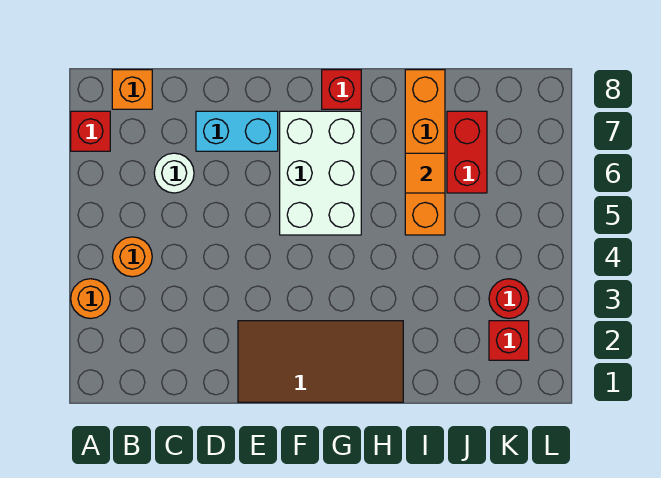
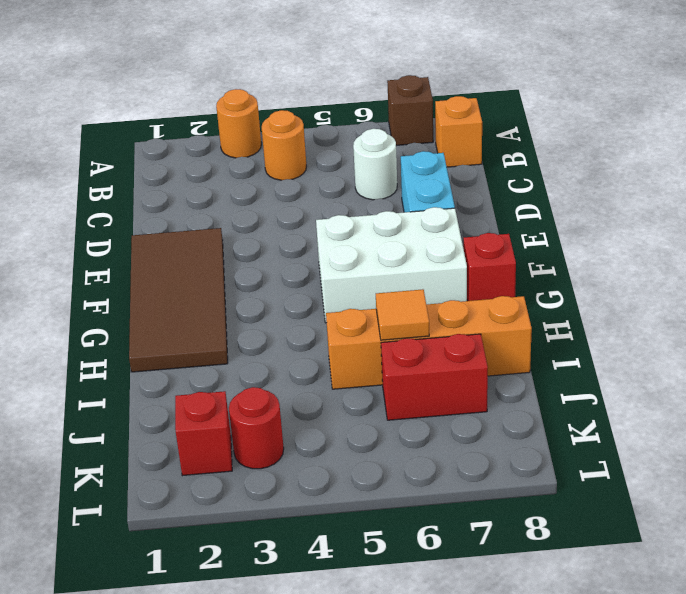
red 1x1 brick [71,111,110,151] -> brown 1x1 brick [387,75,433,145]

